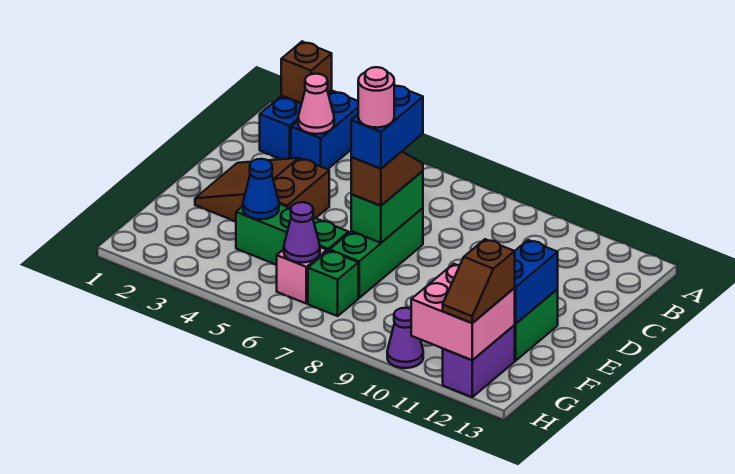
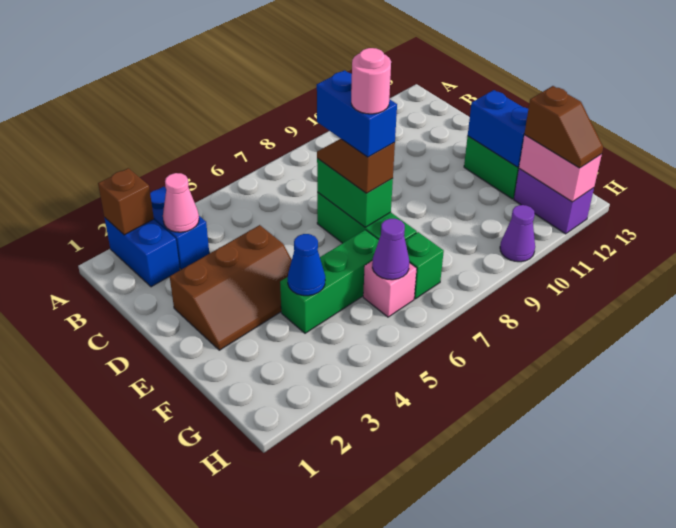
brown 2x3 slope [195,158,329,221] -> brown 2x3 slope turned to [170,225,292,350]
pink 2x2 brick [411,264,515,360] -> pink 1x2 brick [519,135,602,202]

